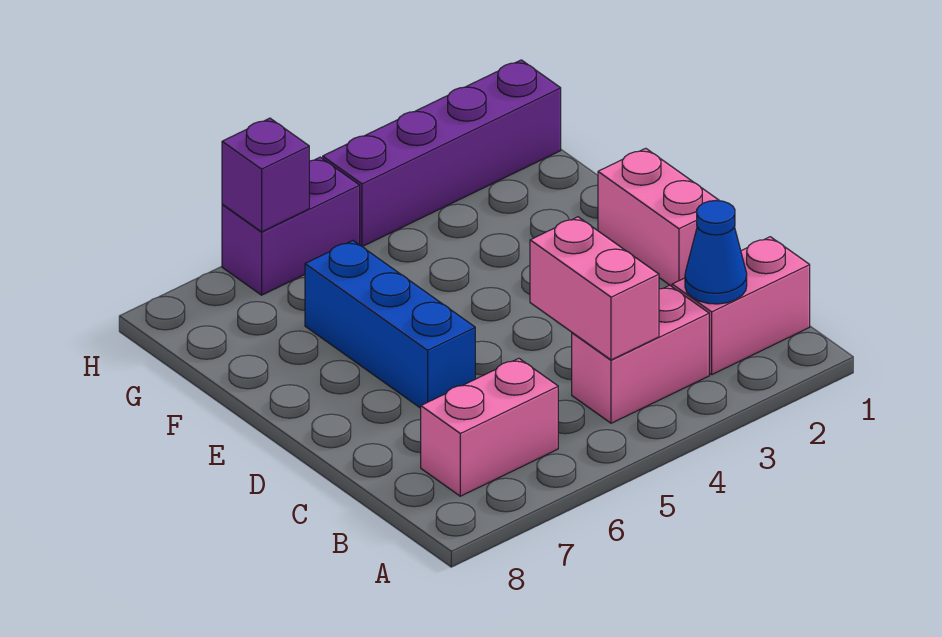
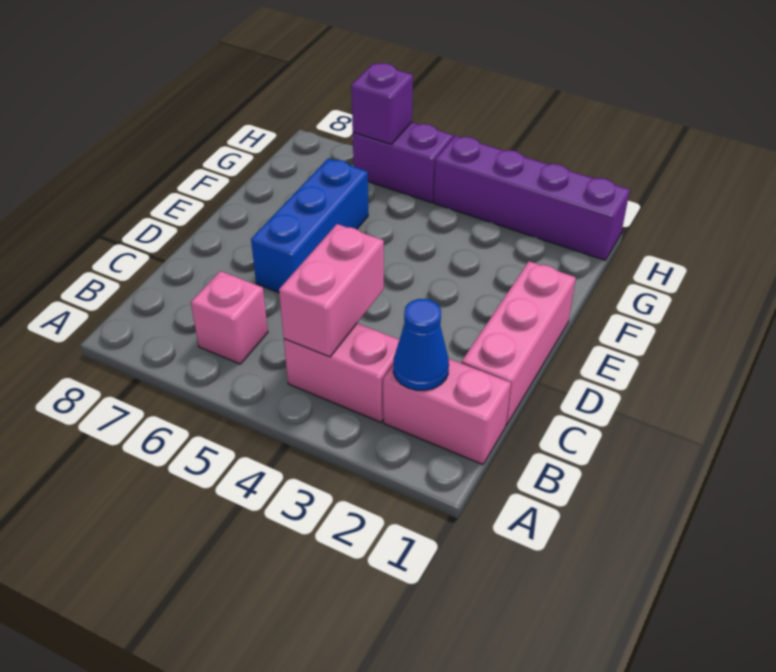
pink 1x2 brick [421,358,558,496] -> pink 1x1 brick [191,271,268,364]
pink 1x2 brick [598,148,719,286] -> pink 1x3 brick [462,261,576,425]

